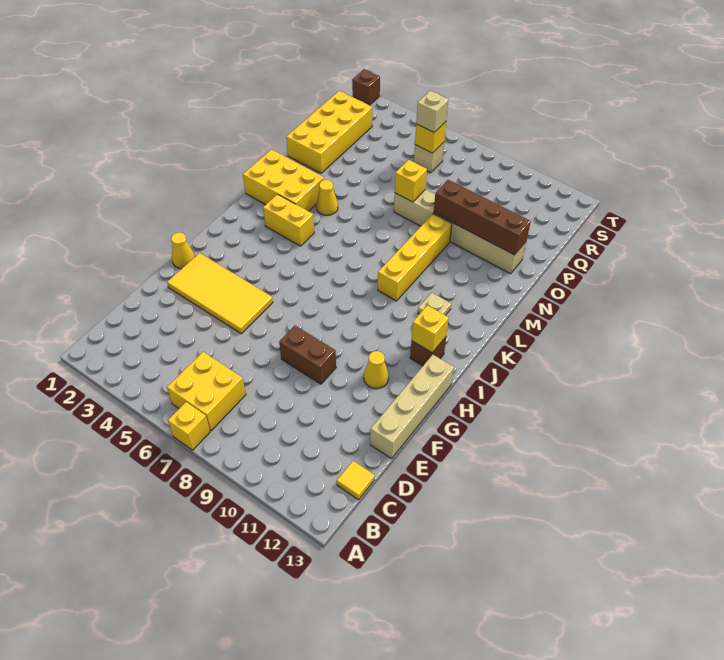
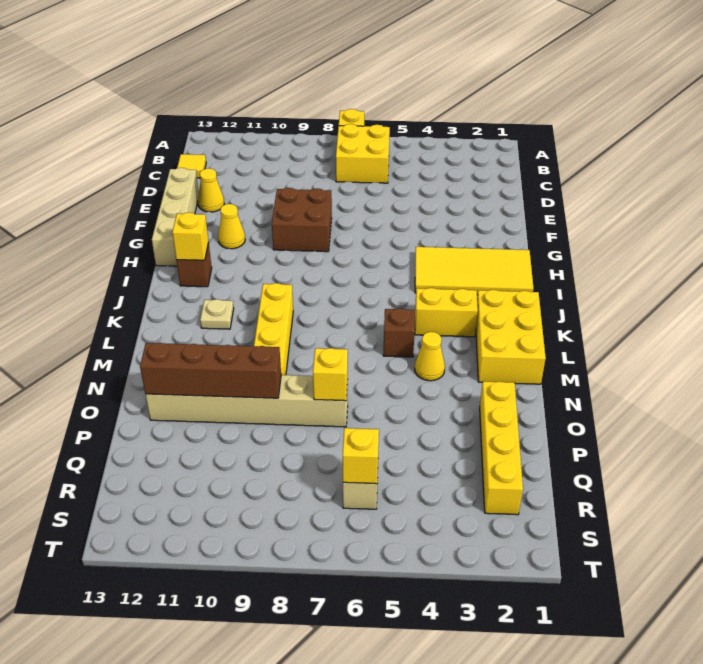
yellow 2x4 tile [167,253,273,334] -> yellow 2x4 tile moved to [415,247,533,295]
brown 1x2 brick [279,326,336,384] -> brown 2x2 brick [272,188,332,252]
yellow 1x1 cone [171,232,195,269] -> yellow 1x1 cone moved to [198,168,224,212]
yellow 2x3 brick [243,149,324,211] -> yellow 2x3 brick turned to [476,290,546,384]
yellow 2x4 brick [286,91,372,173] -> yellow 1x4 brick [480,381,523,515]
tan 1x1 brick [416,91,448,132] -> none
brown 1x1 brick [352,69,380,105] -> brown 1x1 brick moved to [383,308,415,357]

